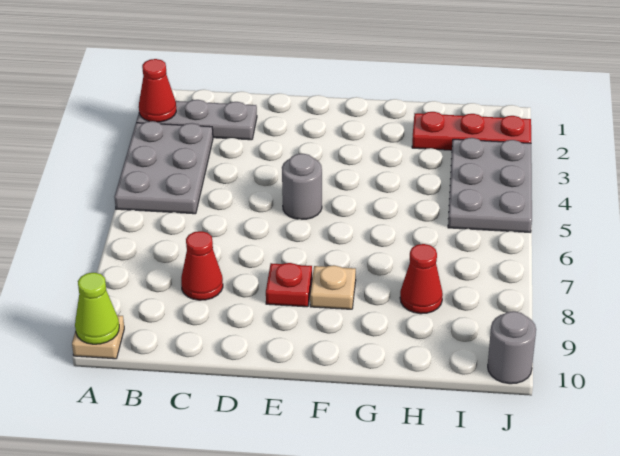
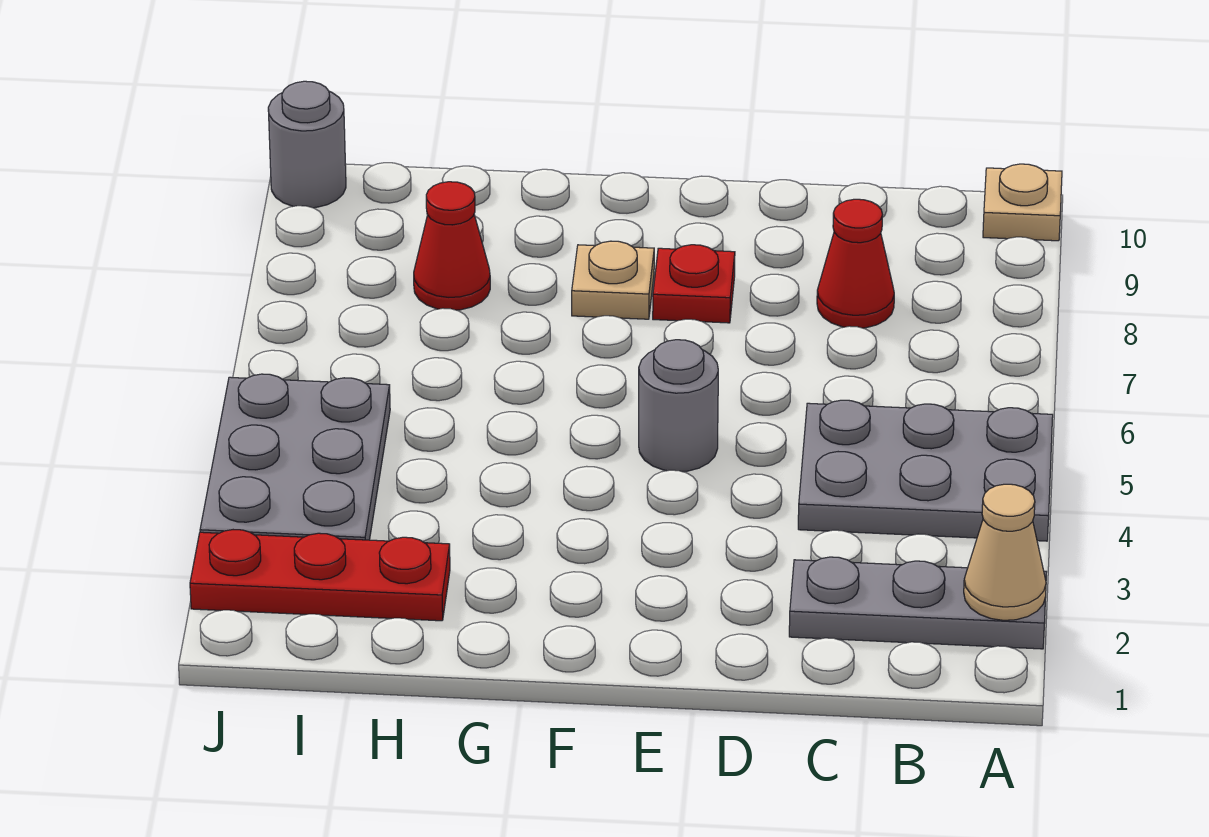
red 1x1 cone [139,59,176,122] -> tan 1x1 cone [964,484,1046,620]
grey 2x3 plate [114,121,213,214] -> grey 2x3 plate turned to [798,400,1053,541]
lime 1x1 cone [75,273,119,344] -> none

